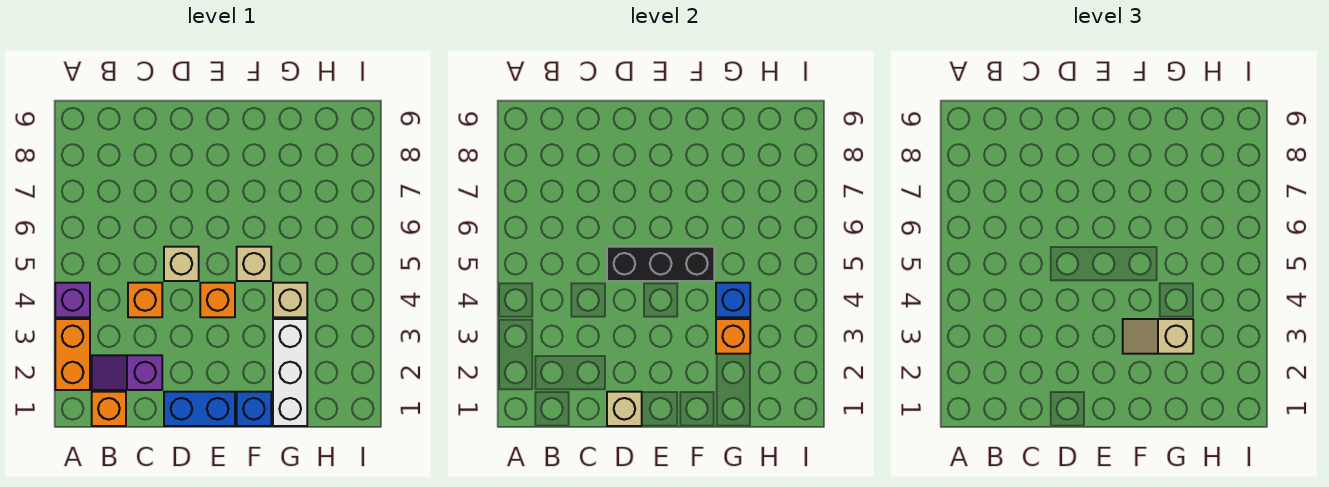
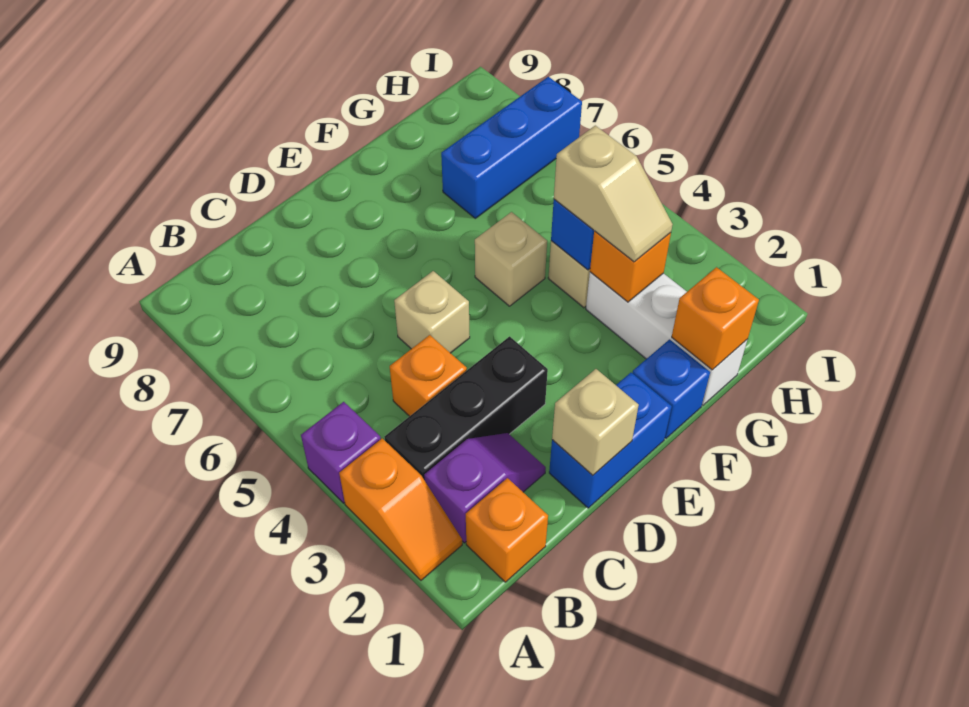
orange 1x2 brick [55,319,90,390] -> orange 1x2 slope [339,438,462,580]
purple 1x2 slope [92,355,162,390] -> purple 1x2 slope turned to [424,433,546,543]
black 1x3 brick [607,247,714,281] -> black 1x3 brick moved to [384,336,548,480]
orange 1x1 brick [200,283,235,317] -> orange 1x1 brick moved to [672,267,759,370]
tan 1x2 slope [1123,319,1193,354] -> tan 1x2 slope turned to [554,126,673,262]
none -> blue 1x3 brick [441,77,582,218]

